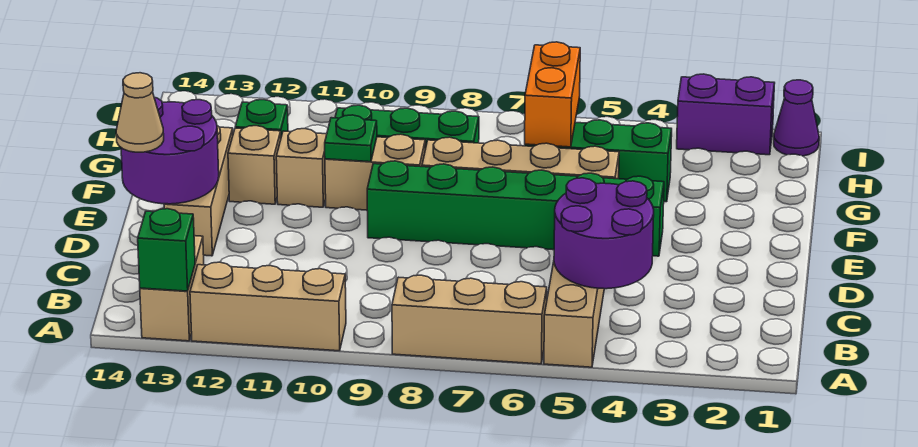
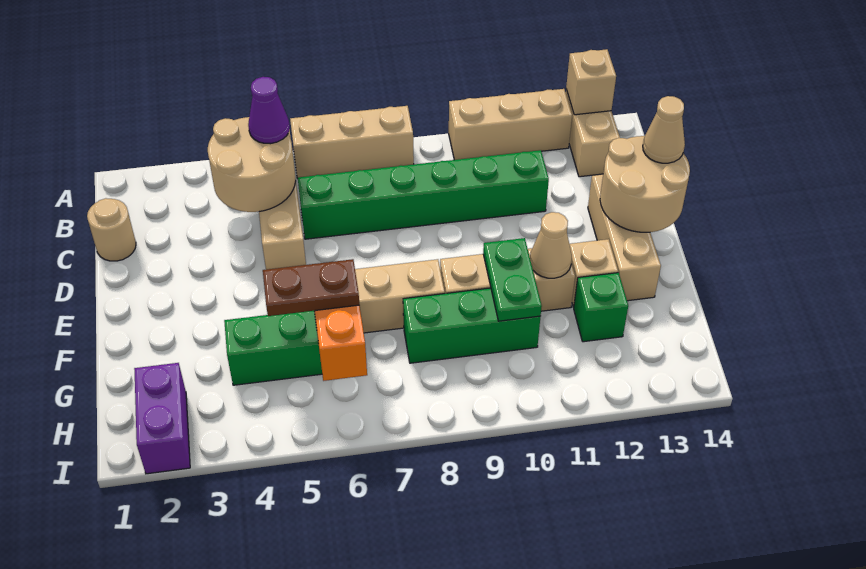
green 1x1 brick [138,209,195,291] -> tan 1x1 brick [566,49,616,115]
purple 2x2 round brick [554,178,654,289] -> tan 2x2 round brick [208,117,296,212]
none -> tan 1x1 round brick [87,198,136,261]
purple 2x2 round brick [121,98,219,204] -> tan 2x2 round brick [600,136,690,232]
green 1x6 brick [367,161,664,256] -> green 1x6 brick moved to [298,150,549,239]
green 1x1 plate [325,115,377,162] -> green 1x2 plate [483,238,542,321]
none -> tan 1x1 cone [530,212,572,278]
none -> brown 1x2 plate [263,259,359,316]
purple 1x1 cone [774,80,819,156] -> purple 1x1 cone moved to [248,77,290,144]
purple 1x2 brick [677,74,775,155] -> purple 1x2 brick turned to [134,363,190,474]

